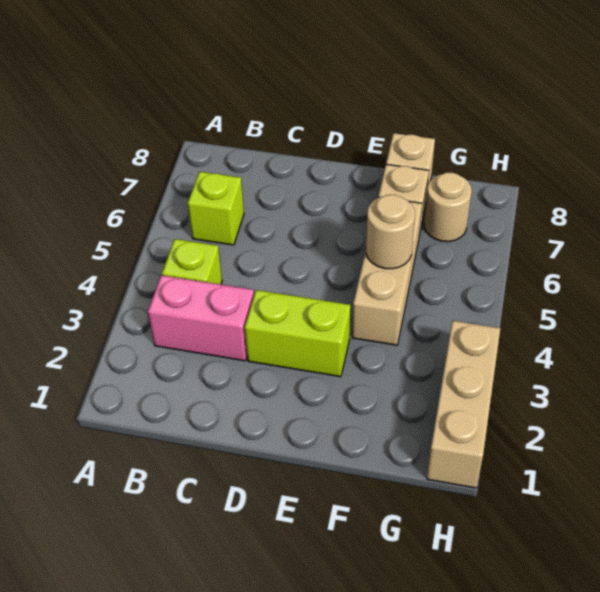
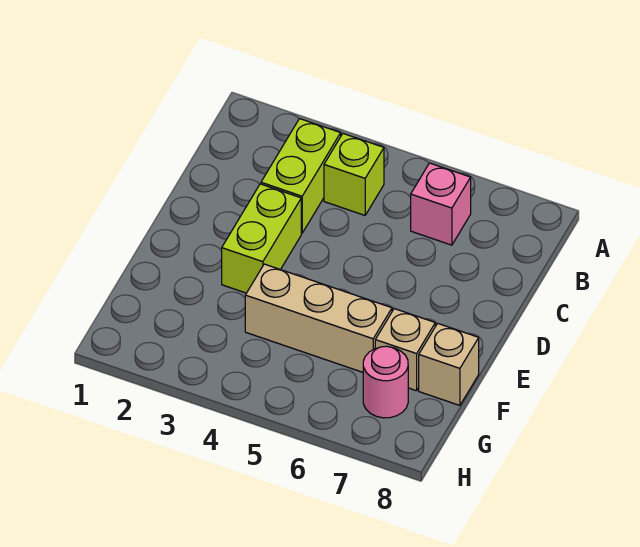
pink 1x2 brick [148,275,254,361] -> lime 1x2 brick [261,119,341,233]
lime 1x1 brick [188,172,244,245] -> pink 1x1 brick [411,163,471,245]
tan 1x1 round brick [366,195,415,269] -> none
tan 1x1 round brick [424,173,472,242] -> pink 1x1 round brick [363,346,408,418]
tan 1x3 brick [427,321,500,488] -> none

